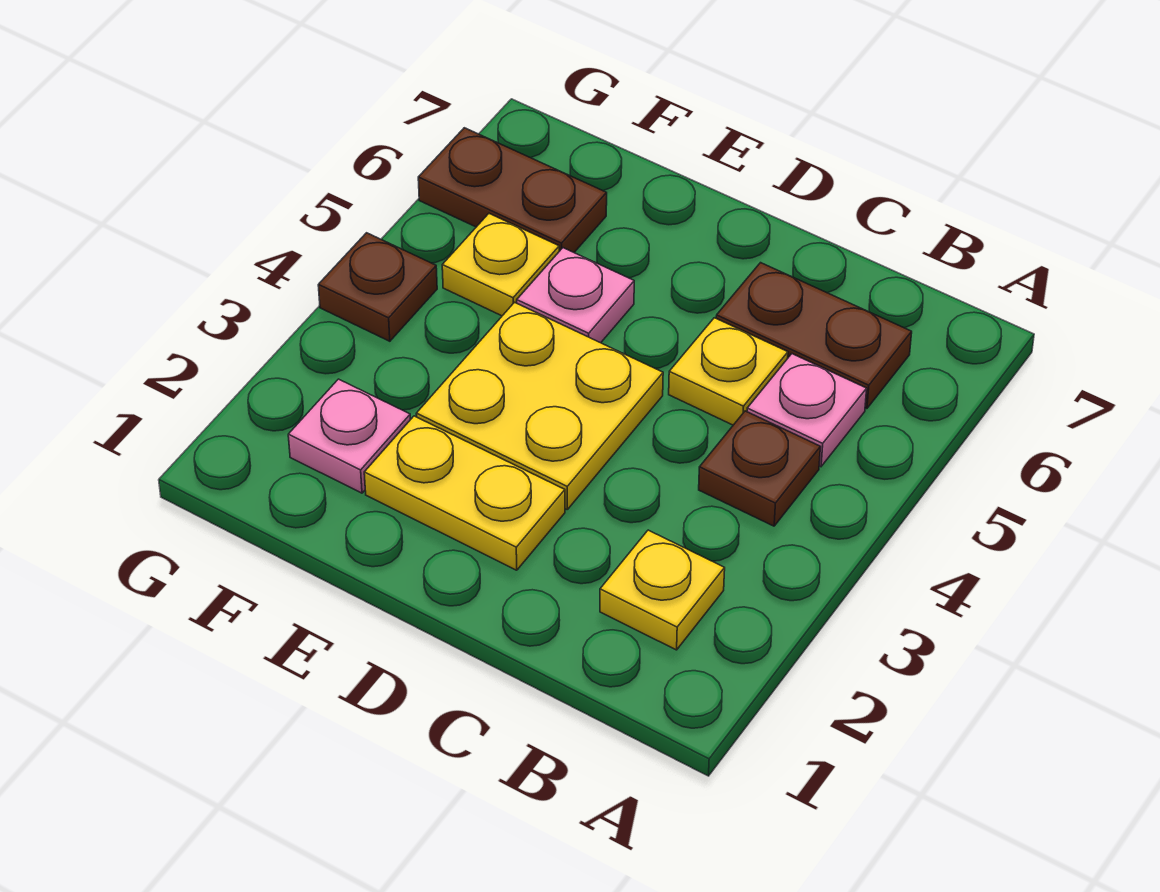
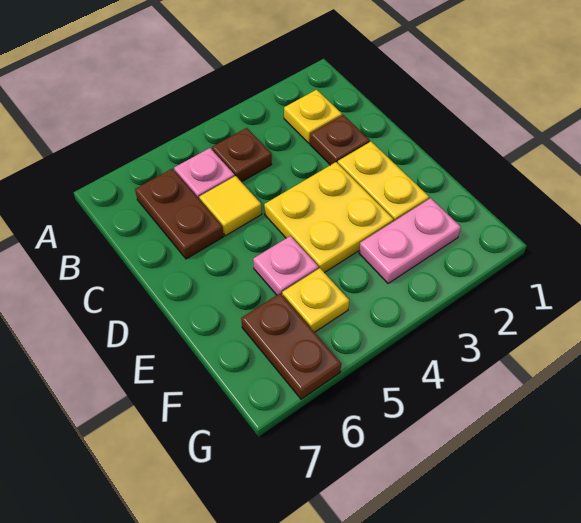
yellow 1x1 plate [669,318,788,425] -> yellow 1x1 tile [199,176,262,236]
pink 1x1 plate [288,379,411,493] -> pink 1x2 plate [359,198,461,284]
brown 1x1 plate [318,233,437,341] -> brown 1x1 plate moved to [310,115,370,165]

